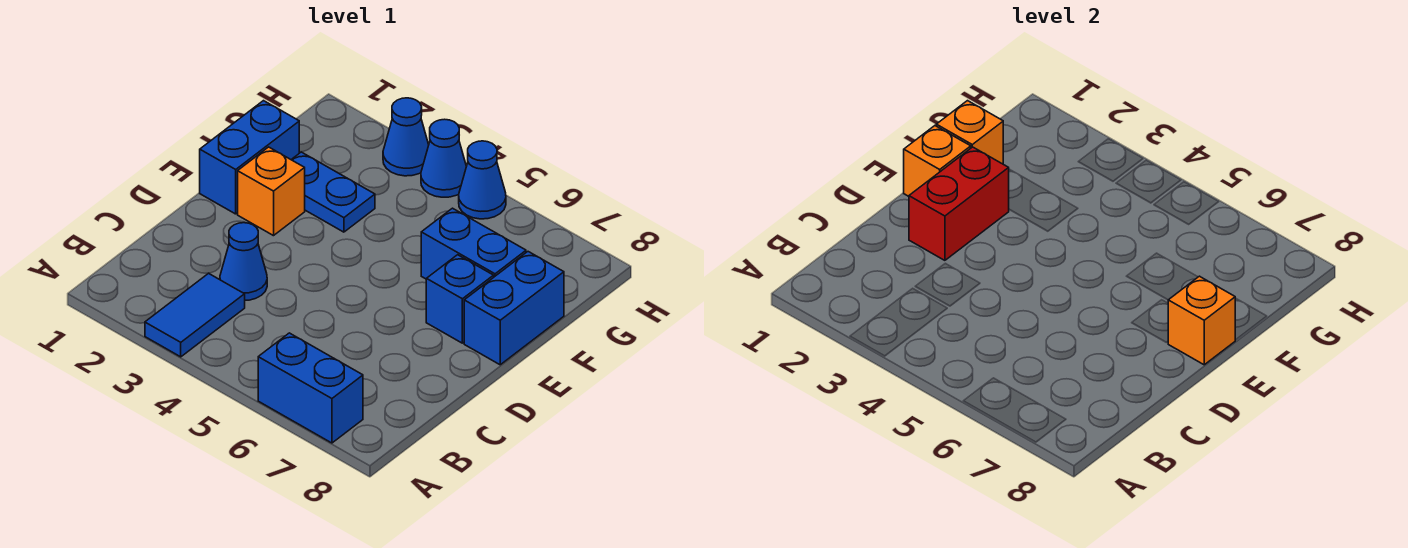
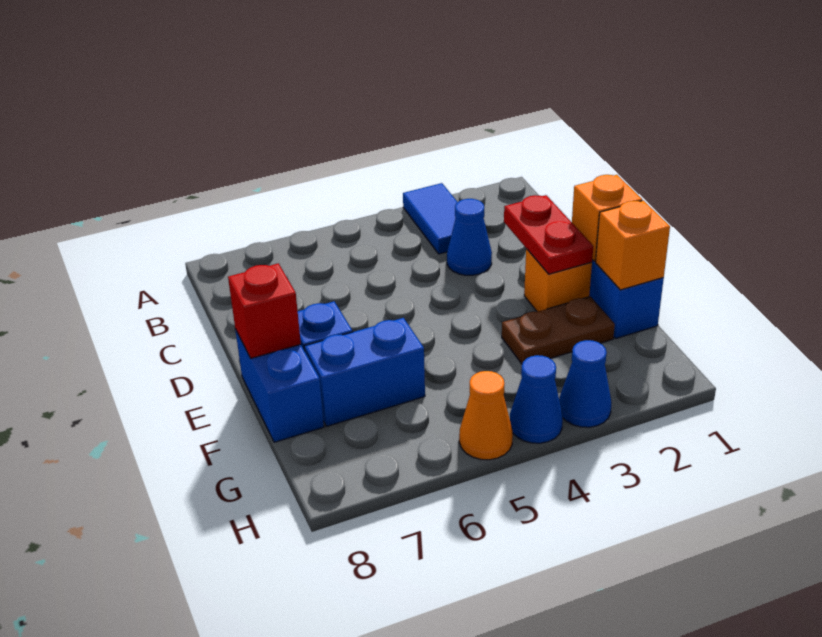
blue 1x2 brick [258,333,363,443] -> none
red 1x2 brick [909,147,1009,260] -> red 1x2 plate [504,195,593,274]
orange 1x1 brick [1168,276,1235,365] -> red 1x1 brick [228,263,301,358]
blue 1x2 plate [291,152,375,232] -> brown 1x2 plate [502,297,615,364]
blue 1x1 cone [459,141,506,219] -> orange 1x1 cone [459,371,513,460]

